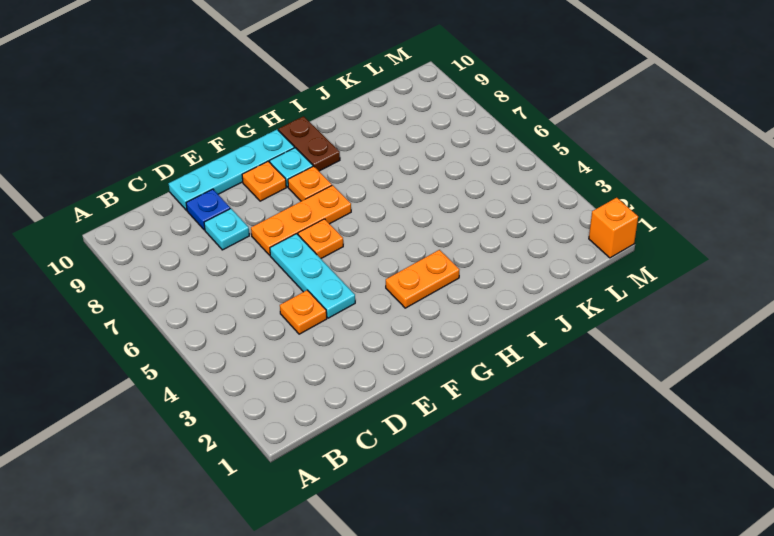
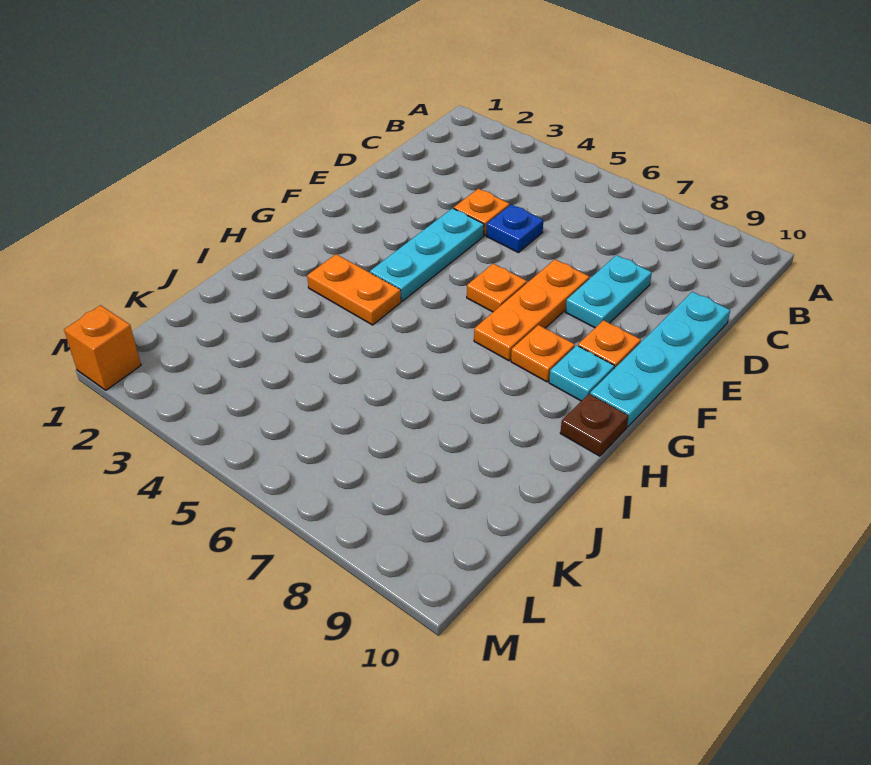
cyan 1x1 plate [204,208,249,250] -> cyan 1x2 plate [566,255,652,328]
blue 1x1 plate [186,189,230,230] -> blue 1x1 plate moved to [486,204,543,253]
cyan 1x3 plate [270,234,355,318] -> cyan 1x3 plate turned to [370,208,484,301]
orange 1x2 plate [386,250,460,308] -> orange 1x2 plate turned to [307,254,401,325]
brown 1x2 plate [278,116,340,171] -> brown 1x1 plate [560,394,628,456]

